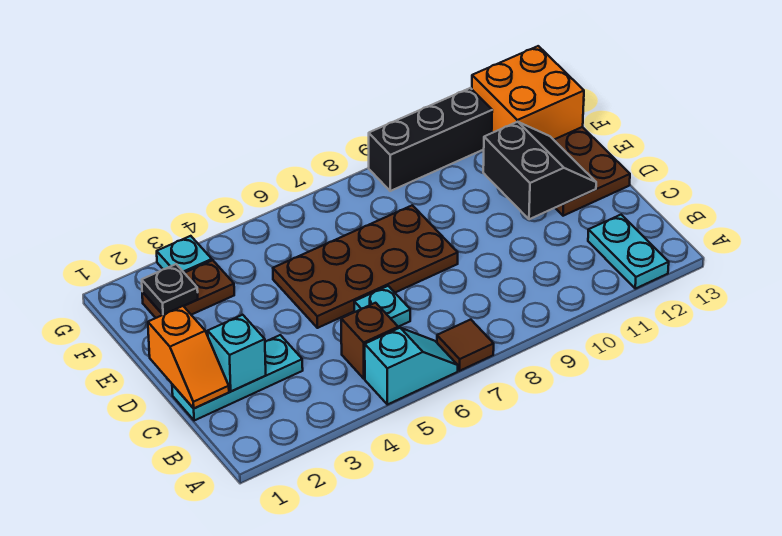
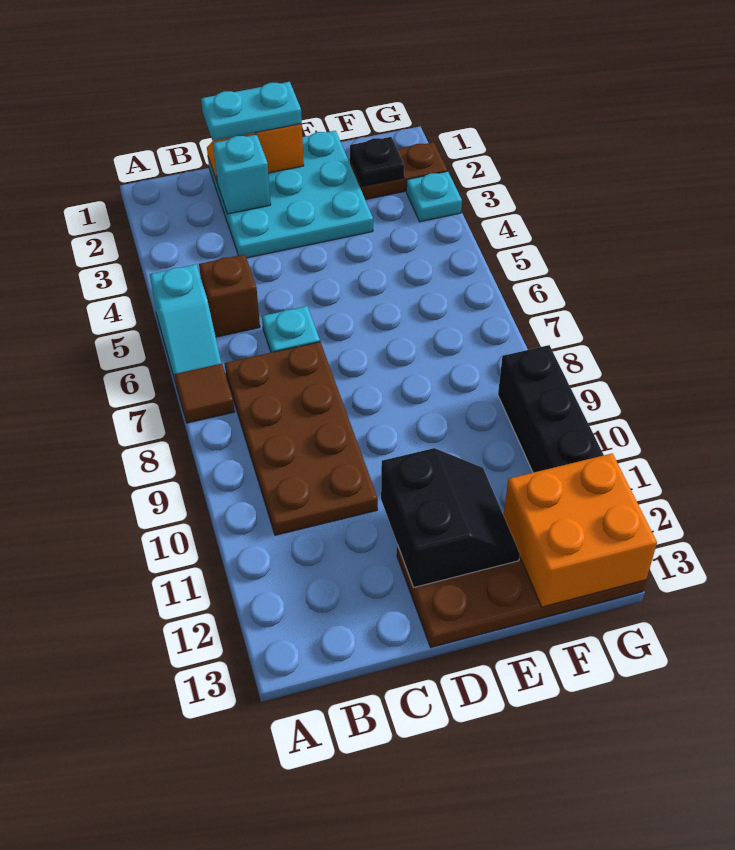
cyan 1x2 plate [588,215,669,289] -> cyan 1x2 plate moved to [201,82,302,141]
cyan 1x3 plate [172,335,303,421] -> cyan 3x3 plate [208,131,373,258]
brown 2x4 plate [273,205,458,328] -> brown 2x4 plate moved to [225,342,378,535]
black 2x2 slope [483,122,596,219] -> black 2x2 slope turned to [381,448,520,588]
brown 1x2 plate [142,260,234,318] -> brown 1x2 plate turned to [350,142,447,200]

